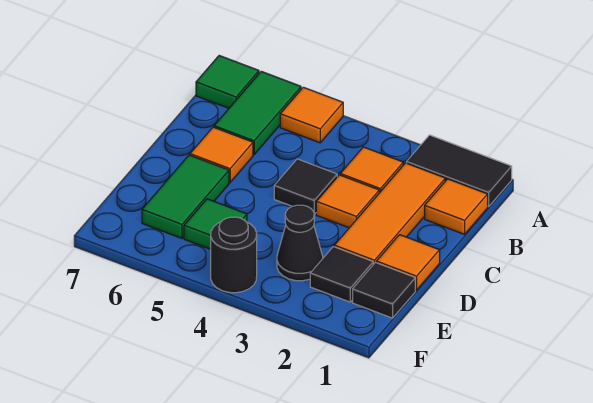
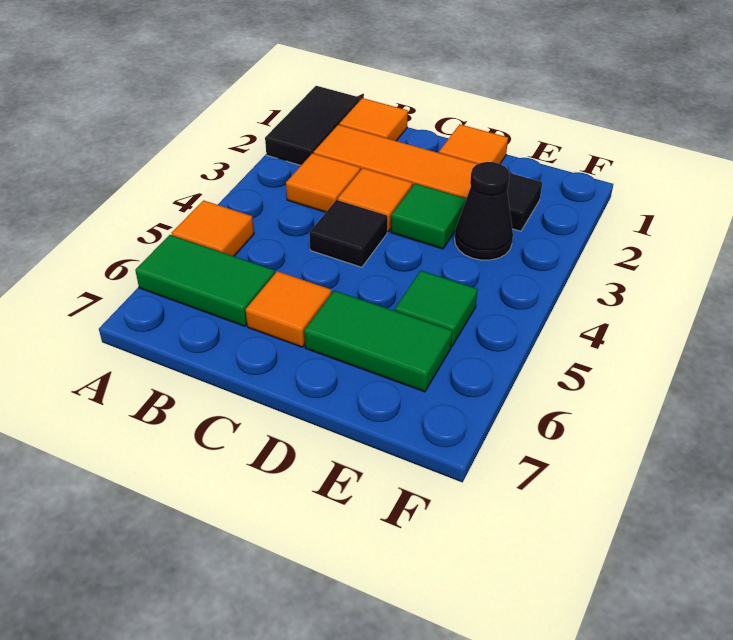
green 1x1 tile [196,56,259,108] -> green 1x1 tile moved to [391,184,466,249]
black 1x1 tile [353,263,415,318] -> none
black 1x1 round brick [211,217,257,293] -> none

